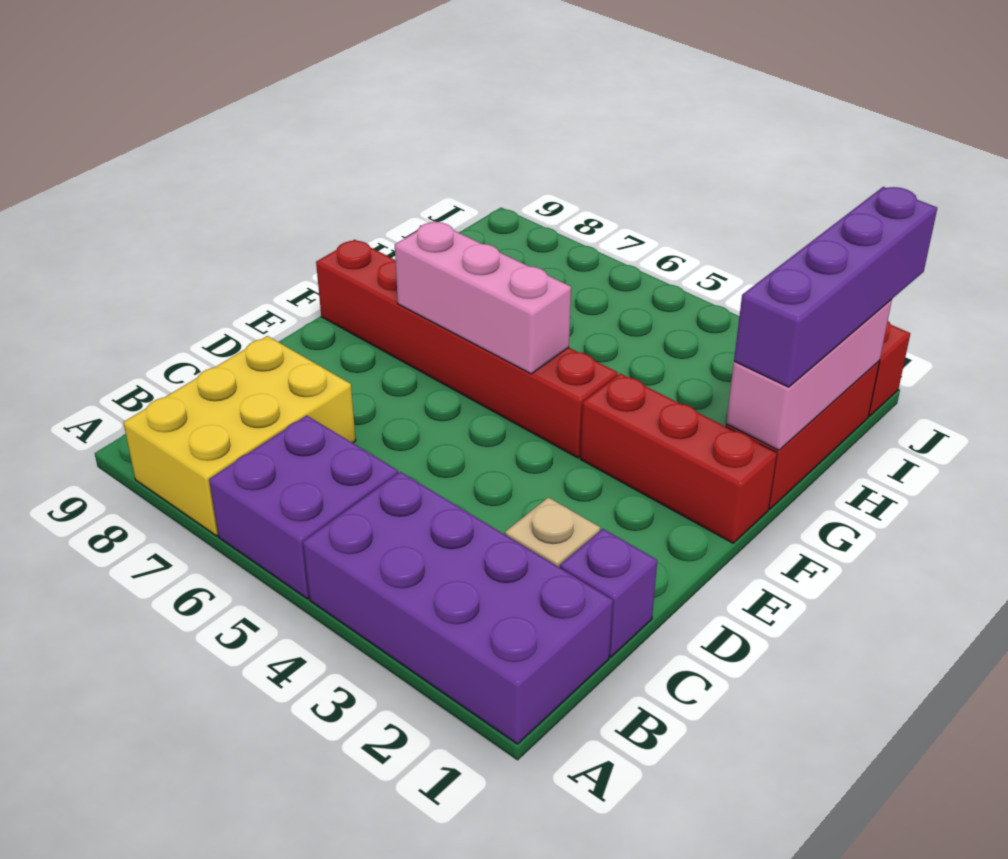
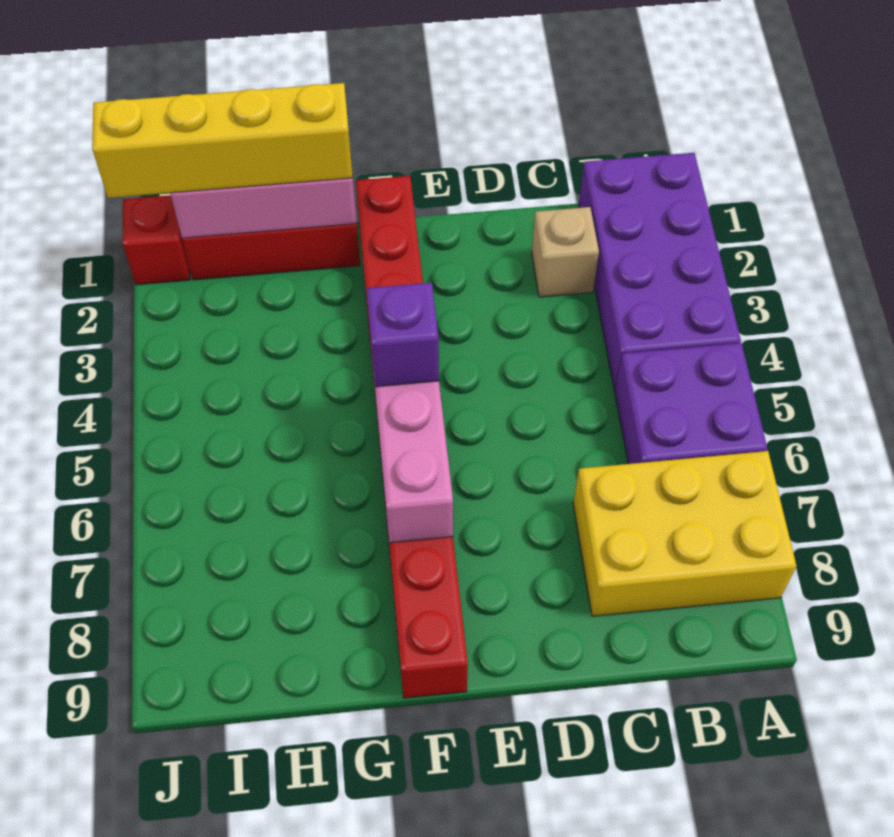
purple 1x1 brick [560,529,657,657] -> purple 1x1 brick moved to [366,283,439,387]
purple 1x4 brick [734,187,937,387] -> yellow 1x4 brick [92,83,353,198]

